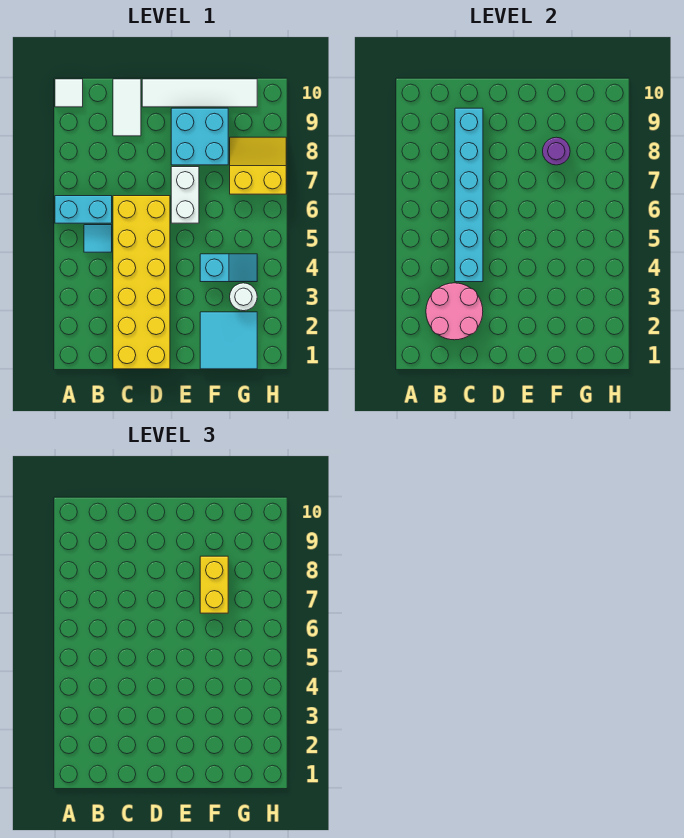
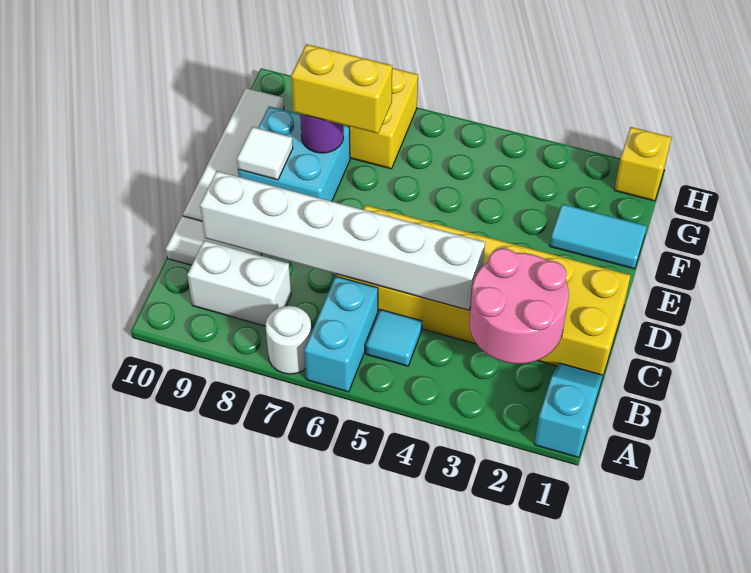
white 1x1 tile [55,79,83,107] -> white 1x1 tile moved to [237,127,293,180]
cyan 1x6 brick [455,108,483,282] -> white 1x6 brick [200,171,485,310]
white 1x2 brick [171,167,199,223] -> white 1x2 brick moved to [187,240,291,326]
cyan 2x2 tile [200,312,257,369] -> cyan 1x2 tile [550,204,647,269]
cyan 1x2 slope [200,254,257,282] -> cyan 1x2 slope moved to [534,363,603,458]
white 1x1 round brick [230,283,257,311] -> white 1x1 round brick moved to [265,306,312,374]
none -> yellow 1x1 brick [615,127,672,201]

